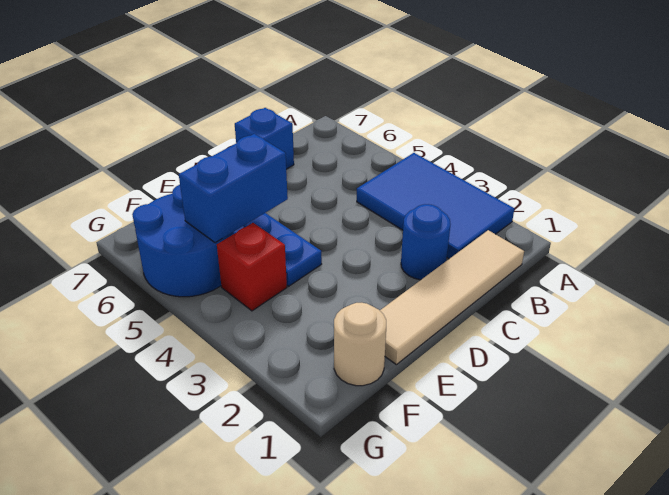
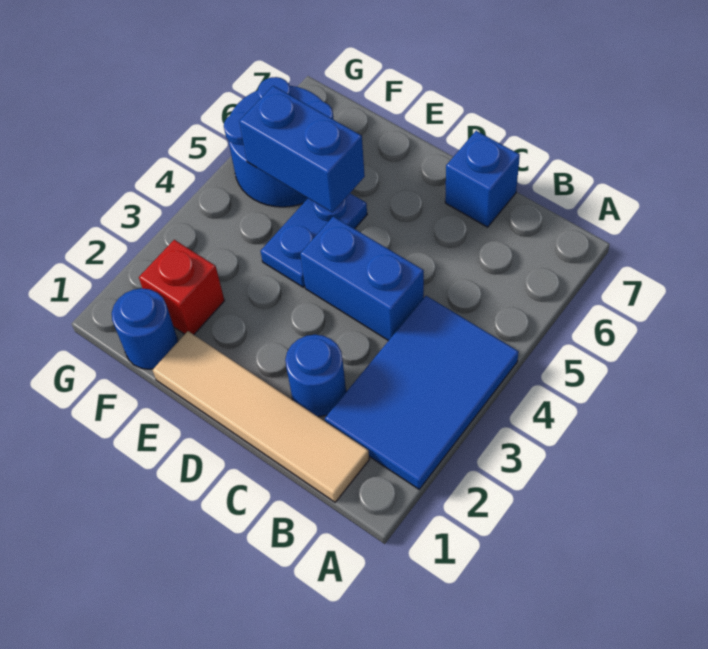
none -> blue 1x2 brick [300,216,424,341]
tan 1x1 round brick [334,303,386,386] -> blue 1x1 round brick [112,288,178,369]
red 1x1 brick [217,223,287,311] -> red 1x1 brick moved to [139,240,224,335]

